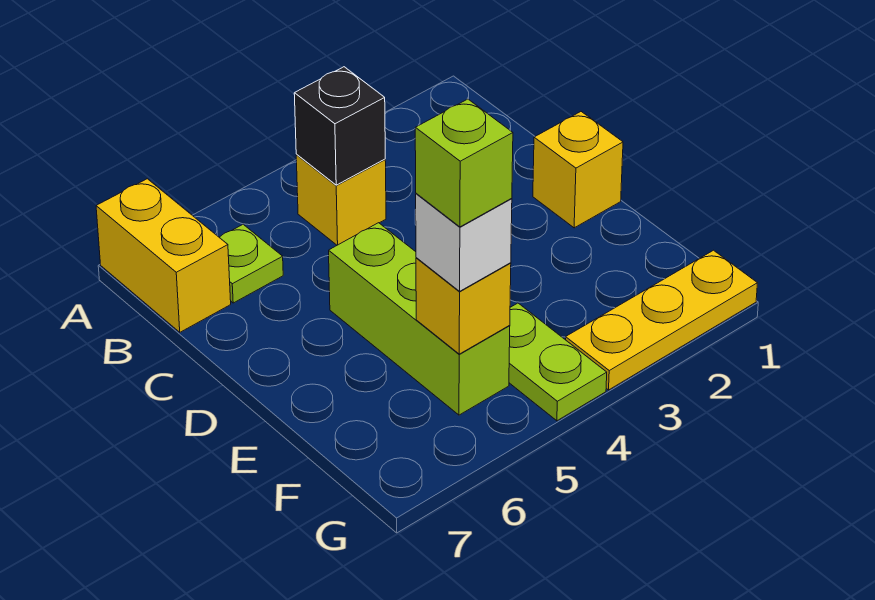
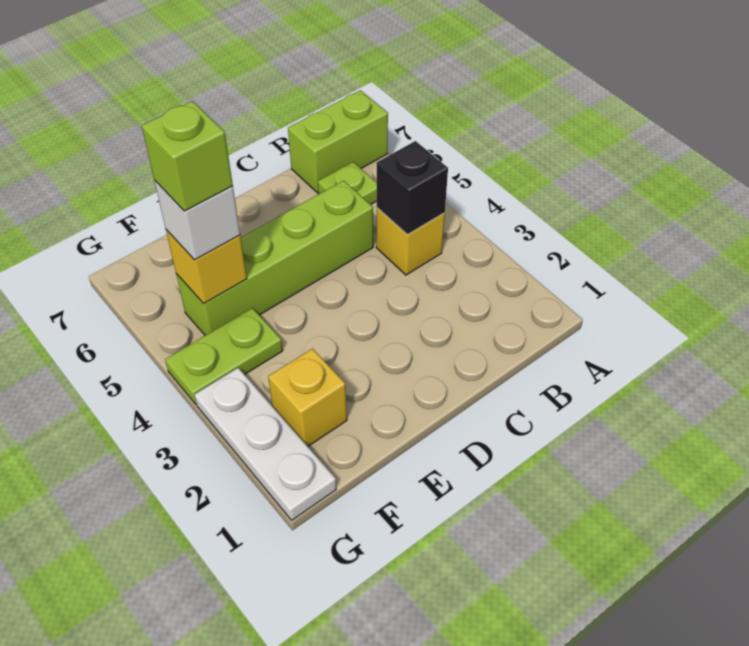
yellow 1x2 brick [96,179,231,332] -> lime 1x2 brick [288,90,388,193]
yellow 1x1 brick [533,112,623,228] -> yellow 1x1 brick moved to [268,349,347,446]
lime 1x3 brick [329,223,510,415] -> lime 1x4 brick [176,181,373,336]
yellow 1x3 plate [566,250,757,390] -> white 1x3 plate [194,368,336,520]

